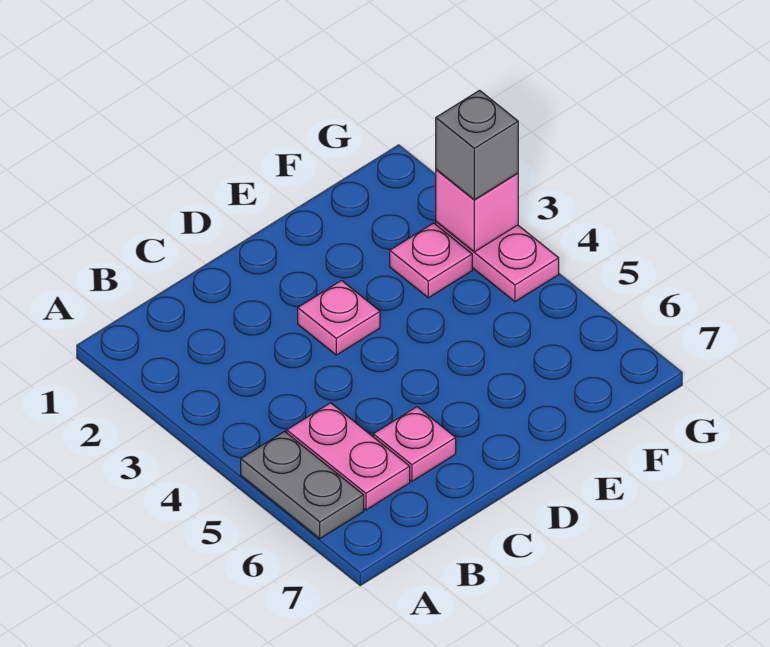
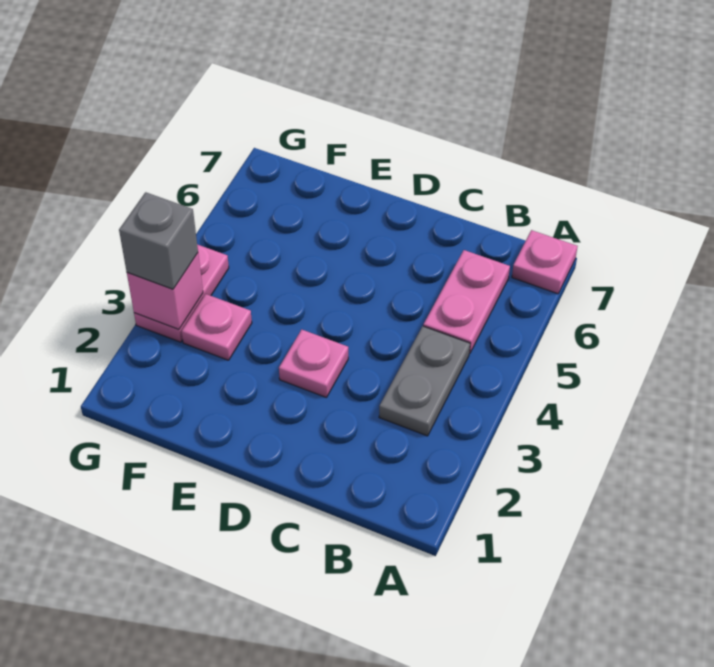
grey 1x2 plate [241,432,364,539] -> grey 1x2 plate moved to [379,326,470,436]
pink 1x1 plate [373,407,456,481] -> pink 1x1 plate moved to [512,230,578,294]

